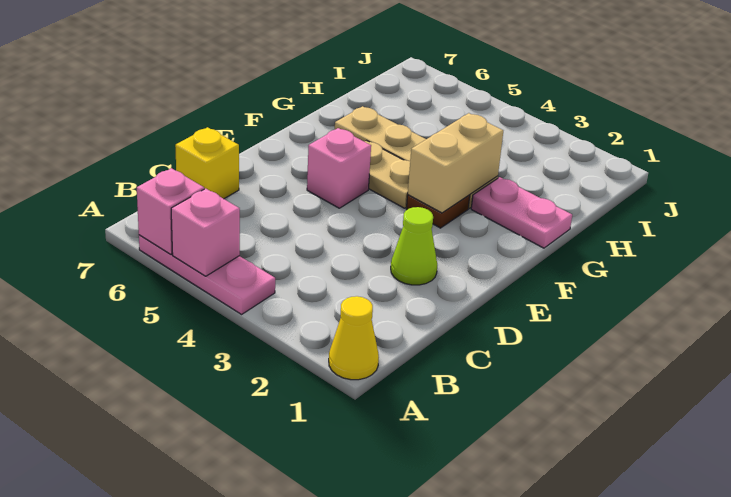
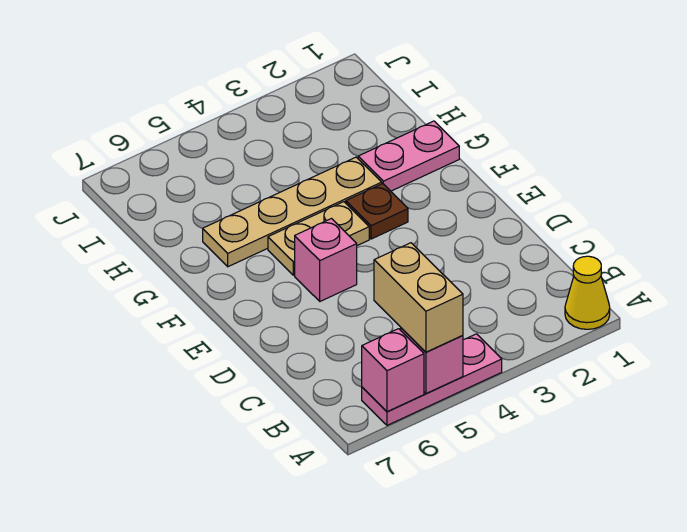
yellow 1x1 brick [175,127,239,199] -> none
lime 1x1 cone [391,207,437,285] -> none
tan 1x2 brick [408,113,503,213] -> tan 1x2 brick moved to [374,243,463,352]

